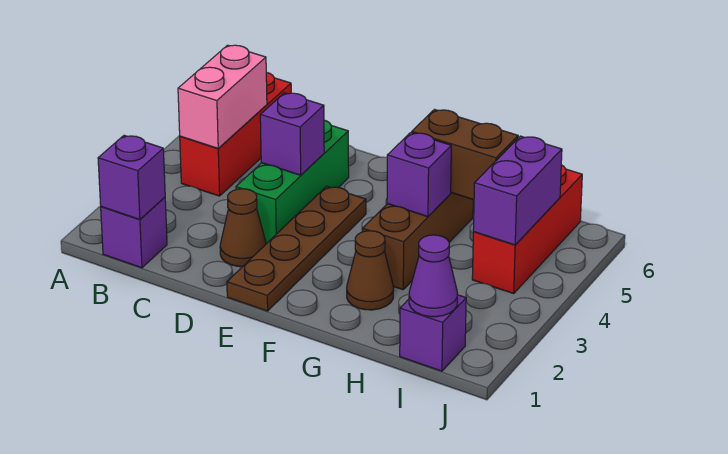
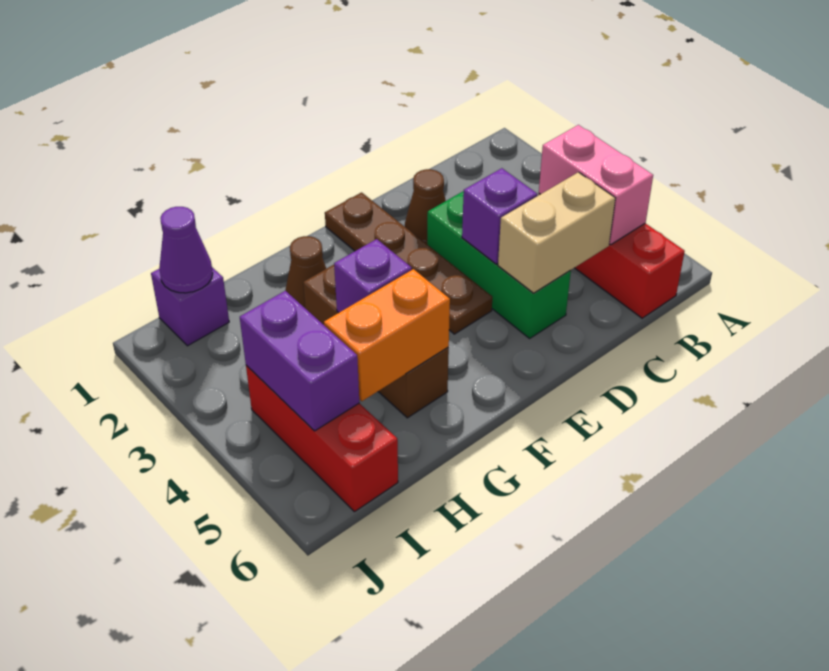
purple 1x1 brick [101,197,167,268] -> none
purple 1x1 brick [98,135,165,219] -> none
none -> tan 1x2 brick [498,172,615,293]
brown 1x2 brick [412,110,518,200] -> orange 1x2 brick [324,269,450,401]

